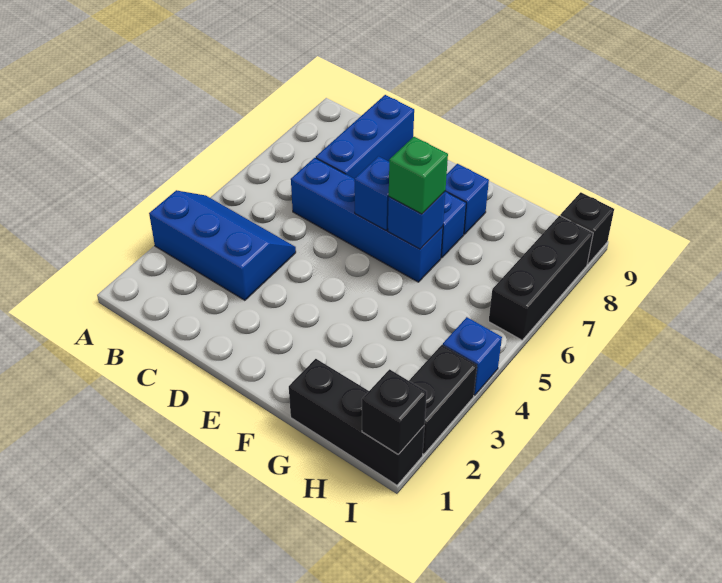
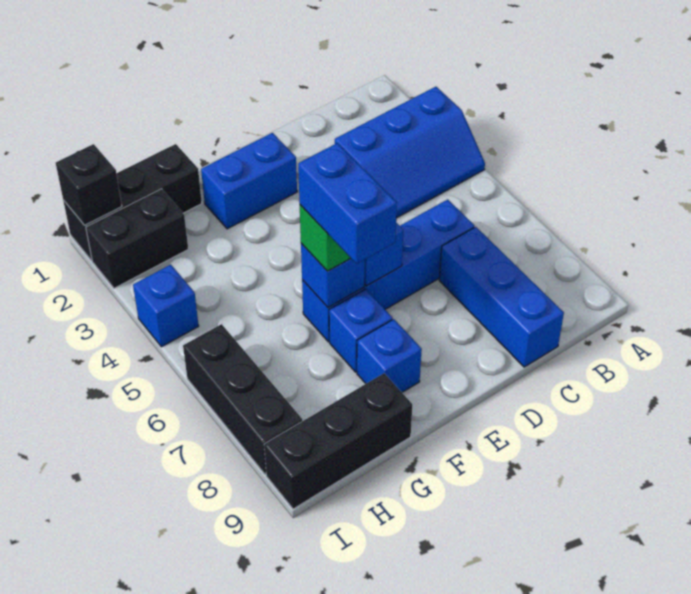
none -> blue 1x2 brick [201,133,297,229]
none -> blue 1x2 brick [298,143,397,264]
black 1x2 brick [409,345,477,454] -> black 1x2 brick turned to [86,189,188,288]
black 1x1 brick [560,192,614,264] -> black 1x3 brick [264,373,412,509]

